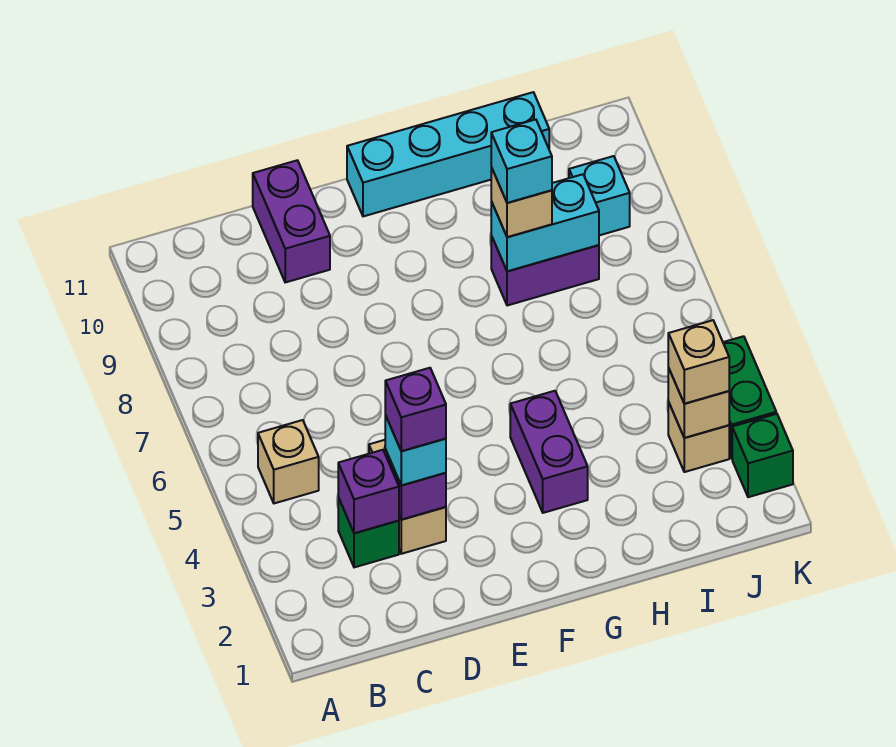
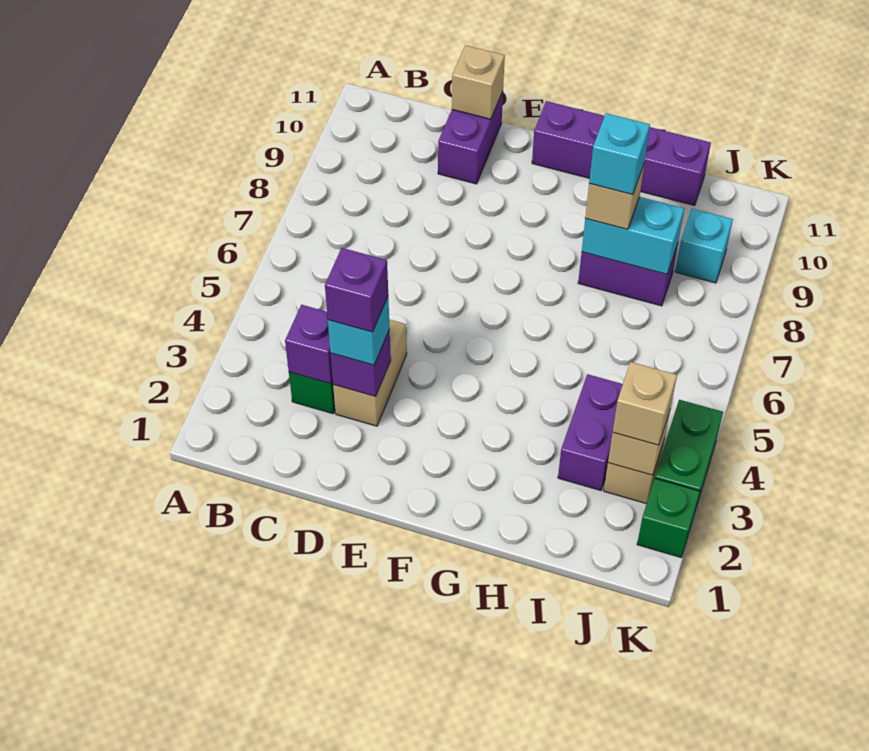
tan 1x1 brick [258,420,319,503] -> tan 1x1 brick moved to [452,45,505,119]
cyan 1x4 brick [347,92,549,216] -> purple 1x4 brick [532,101,711,206]
purple 1x2 brick [510,391,588,513] -> purple 1x2 brick moved to [558,374,623,490]

